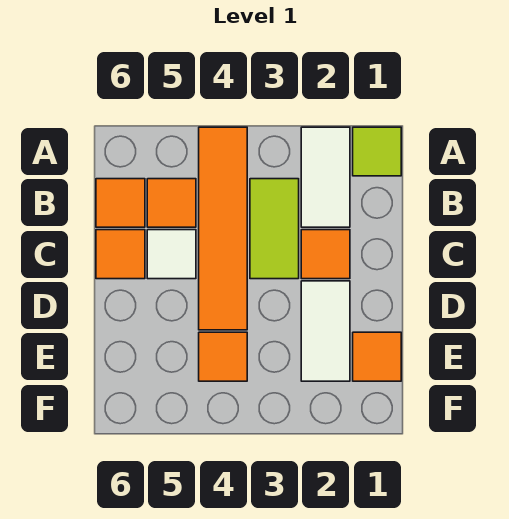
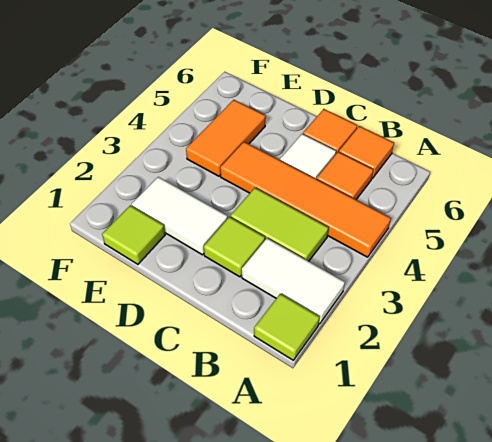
orange 1x1 tile [301,230,350,279] -> lime 1x1 tile [204,217,265,277]
orange 1x1 tile [353,332,401,381] -> lime 1x1 tile [102,205,165,264]
orange 1x1 tile [199,332,247,381] -> orange 1x2 tile [186,100,266,176]

